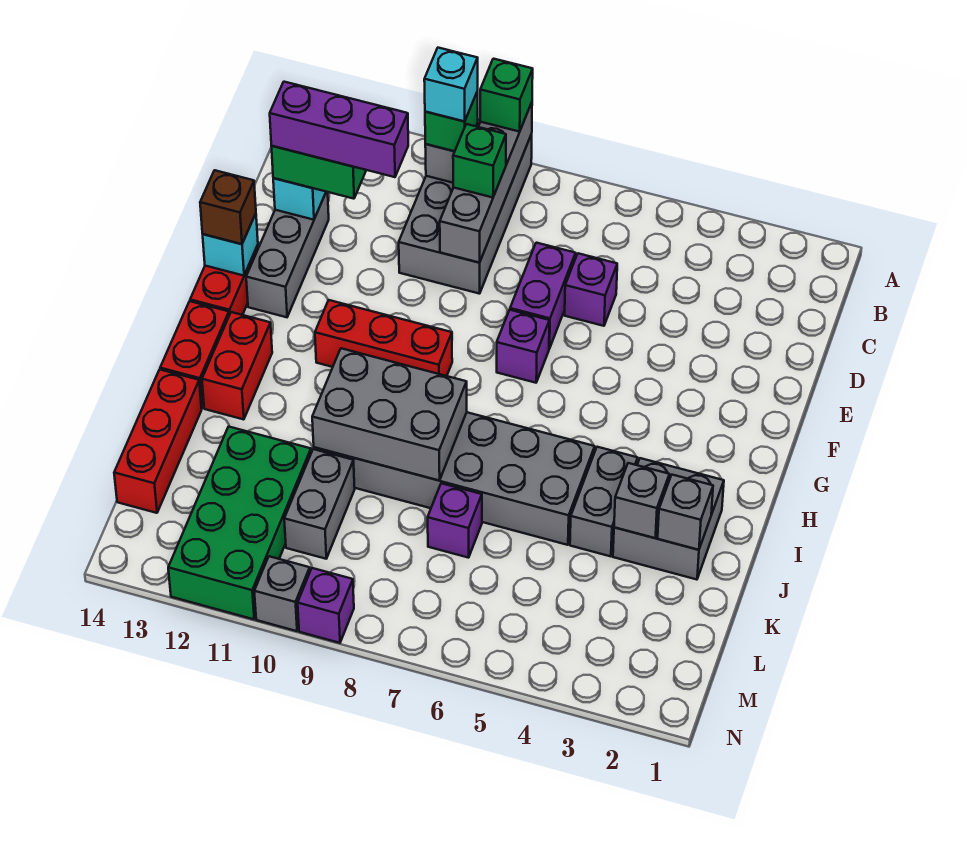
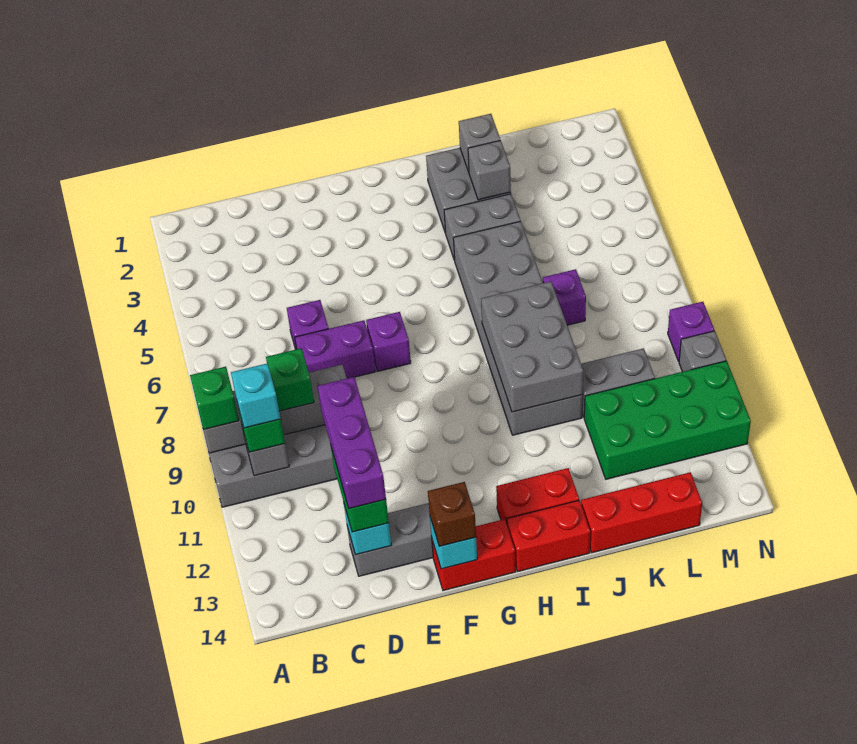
red 1x3 brick [315,300,452,376] -> none

